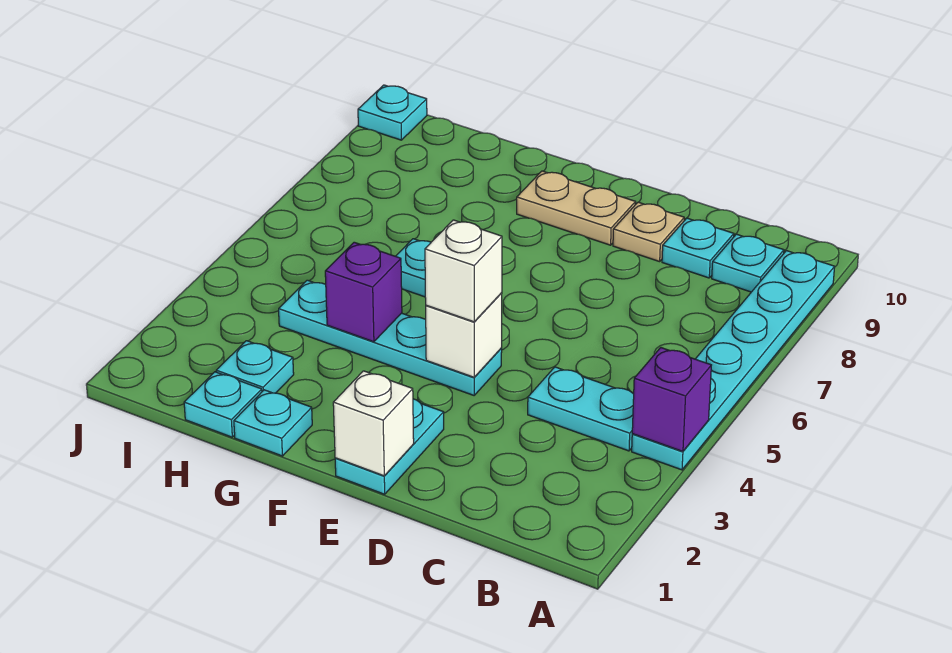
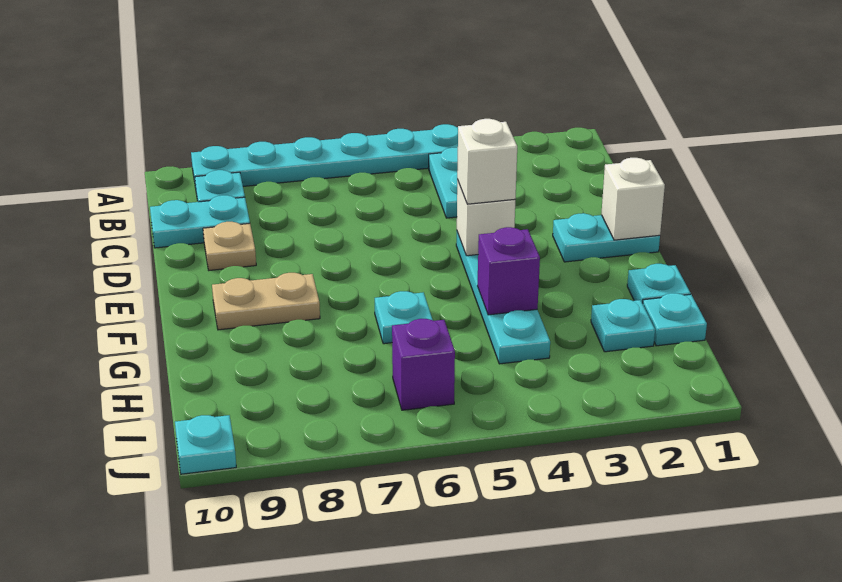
purple 1x1 brick [632,348,711,451] -> purple 1x1 brick moved to [392,319,455,410]
cyan 1x1 plate [662,218,734,278] -> cyan 1x2 plate [150,195,250,248]
tan 1x2 plate [517,171,636,245] -> tan 1x2 plate turned to [212,273,320,330]

